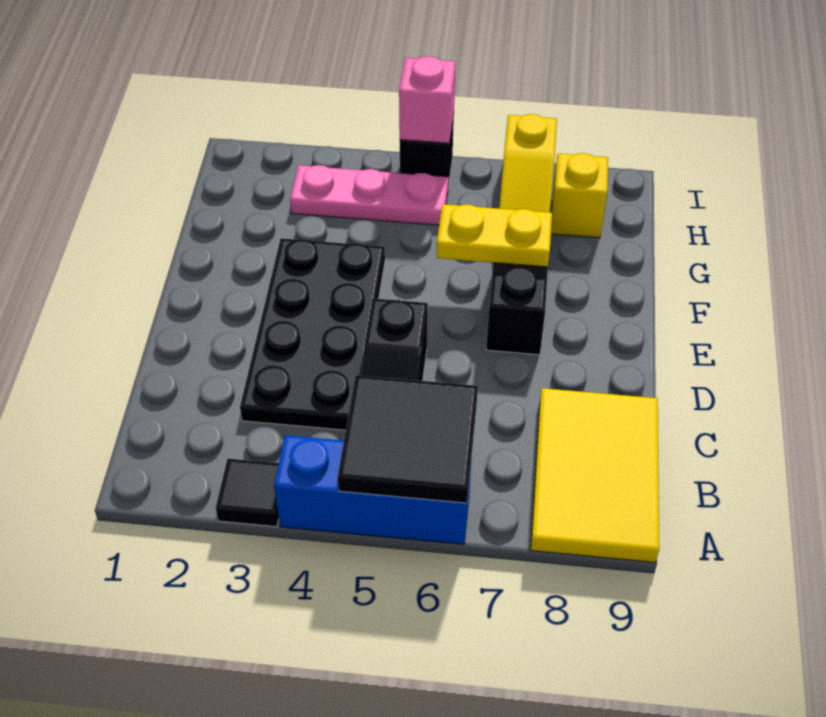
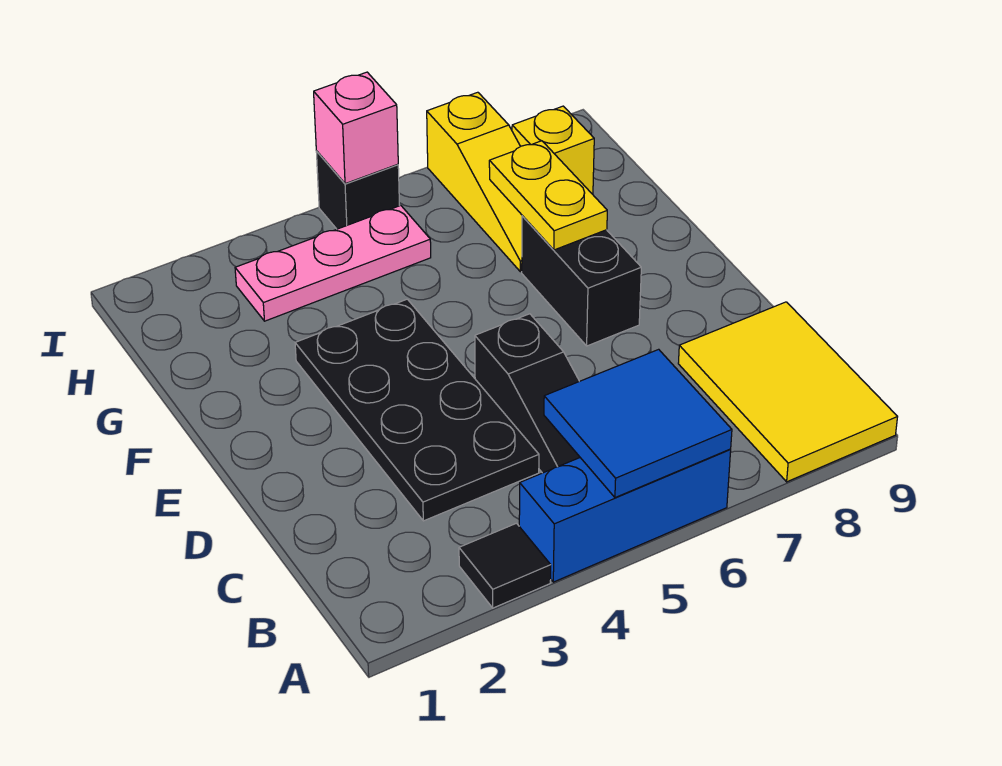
black 2x2 tile [338,375,478,503] -> blue 2x2 tile [544,349,732,498]
yellow 1x2 plate [437,204,552,267] -> yellow 1x2 plate turned to [489,141,607,250]

